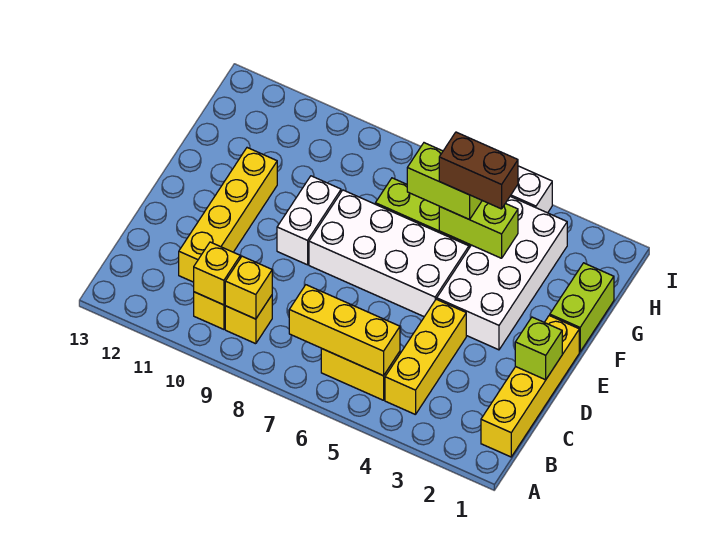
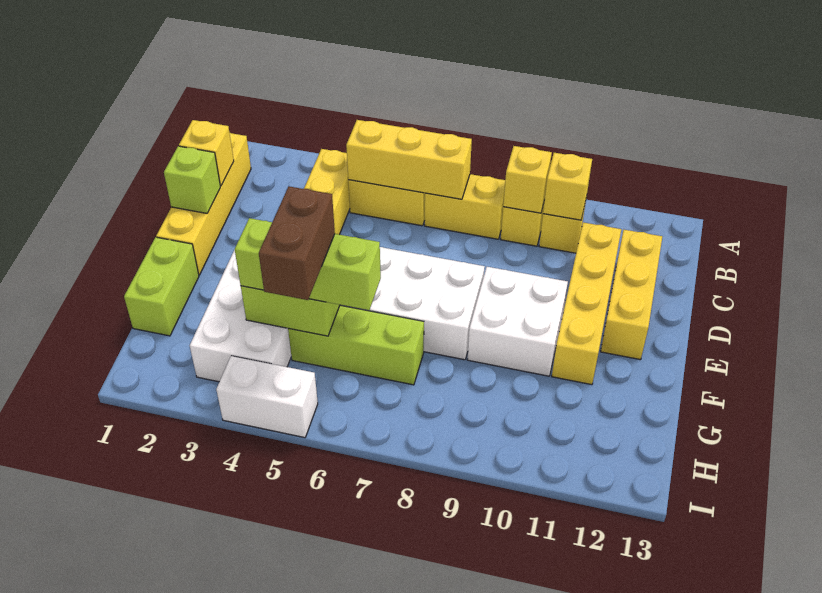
none -> yellow 1x2 brick [425,174,505,239]
none -> yellow 1x1 brick [179,120,234,186]
none -> yellow 1x3 brick [601,230,662,360]
white 1x2 brick [277,176,341,265] -> white 2x2 brick [467,267,568,376]
brown 1x2 brick [439,132,518,209] -> brown 1x2 brick turned to [259,186,335,300]
lime 1x2 brick [407,143,482,220] -> lime 1x3 brick [235,218,381,310]

